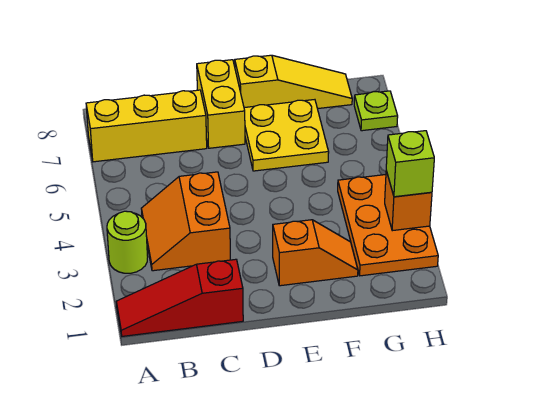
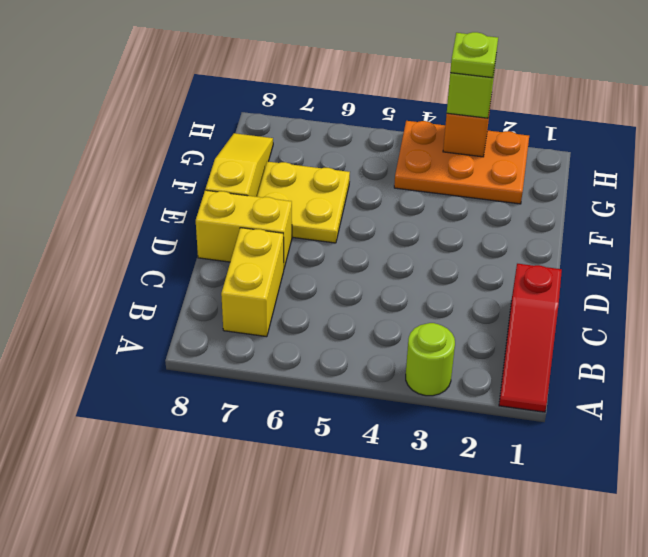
yellow 1x3 brick [86,90,207,162] -> yellow 1x2 brick [221,228,284,337]
orange 2x2 slope [141,172,230,271] -> none
orange 1x2 slope [273,220,358,286] -> none
lime 1x1 plate [354,91,398,131] -> lime 1x1 plate moved to [450,32,498,78]

